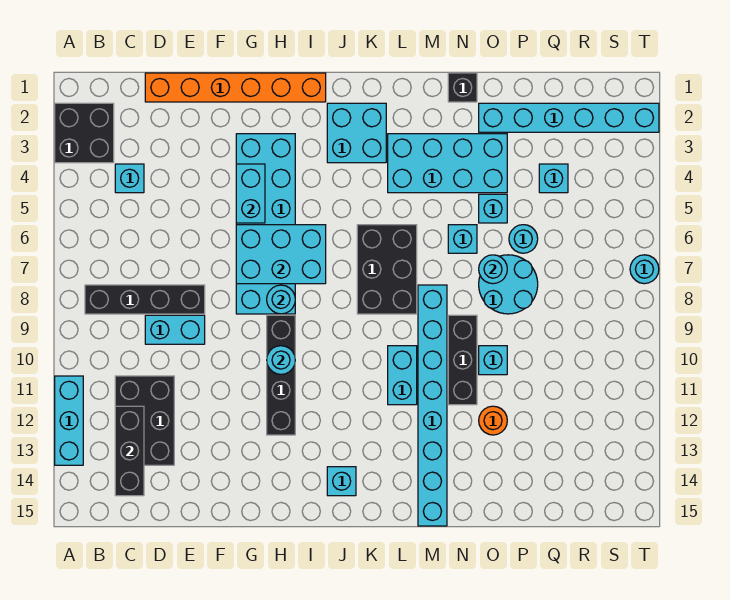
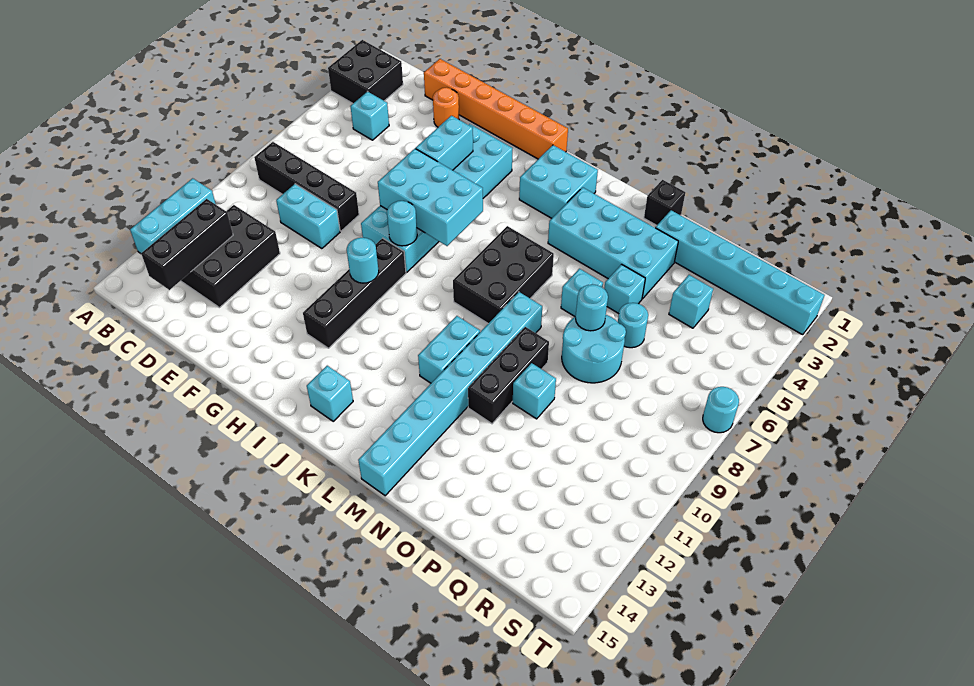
orange 1x1 round brick [479,406,507,435] -> orange 1x1 round brick moved to [433,87,459,127]

